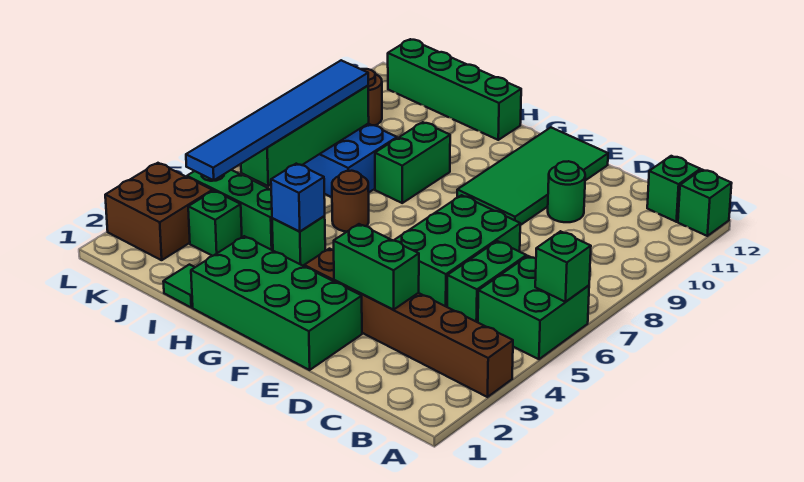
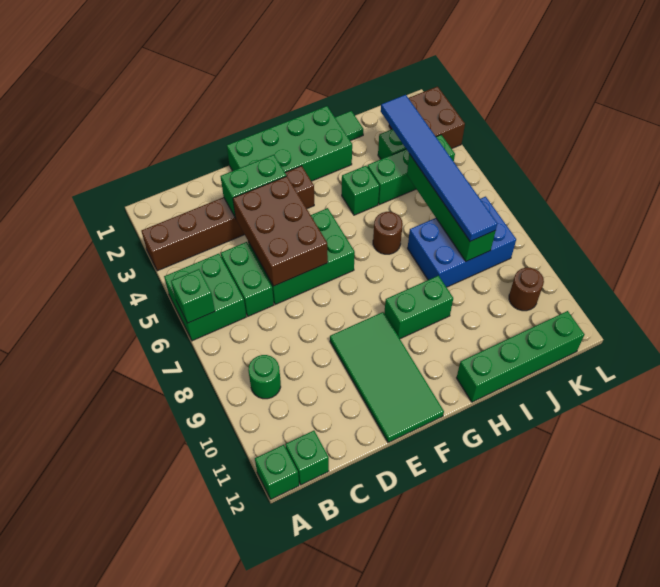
none -> brown 2x3 brick [233,176,328,286]
green 2x3 brick [394,195,520,307] -> green 2x3 brick turned to [248,208,355,305]
green 1x1 round brick [548,161,585,222] -> green 1x1 round brick moved to [248,355,281,399]
blue 1x1 brick [271,164,325,232] -> none
green 1x2 brick [375,122,450,203] -> green 1x2 brick turned to [384,276,453,339]

